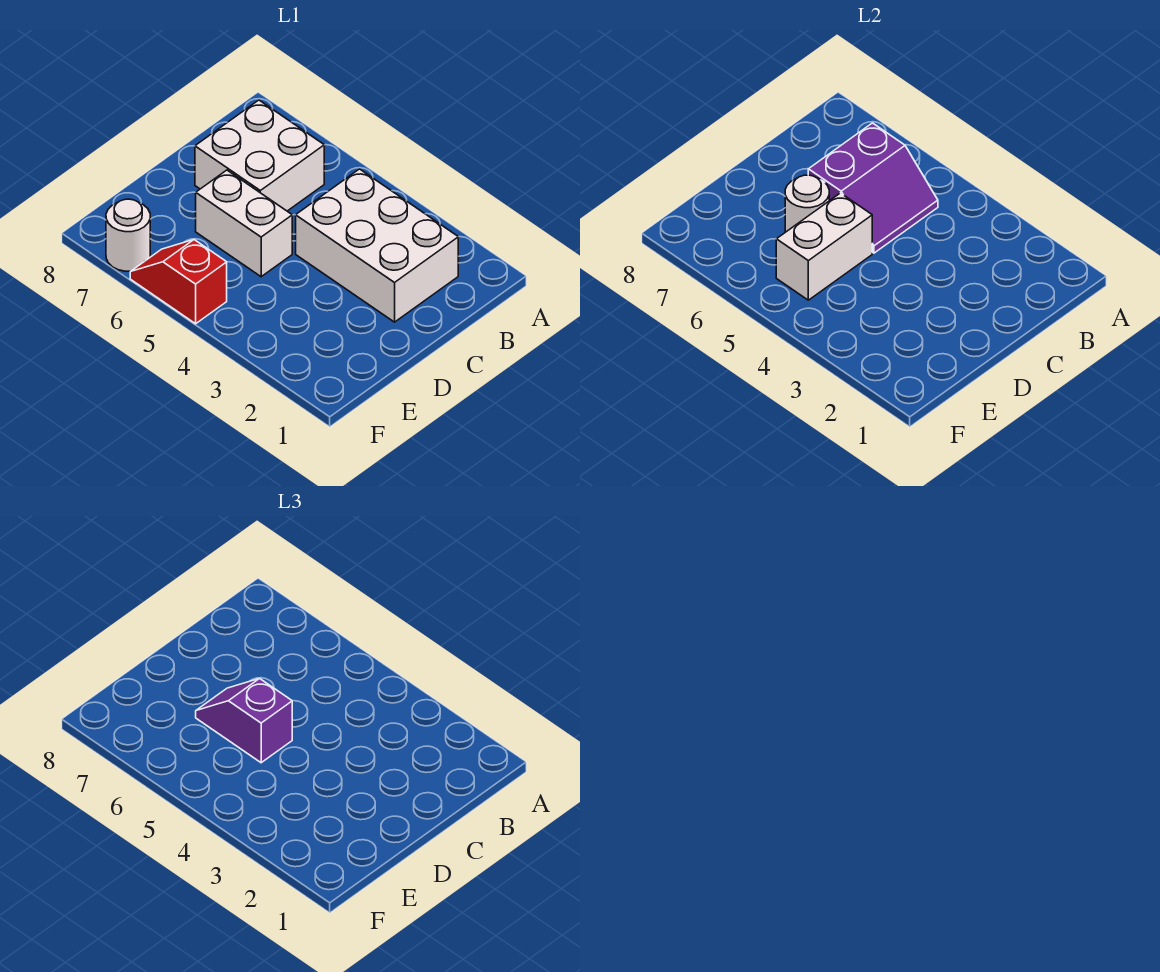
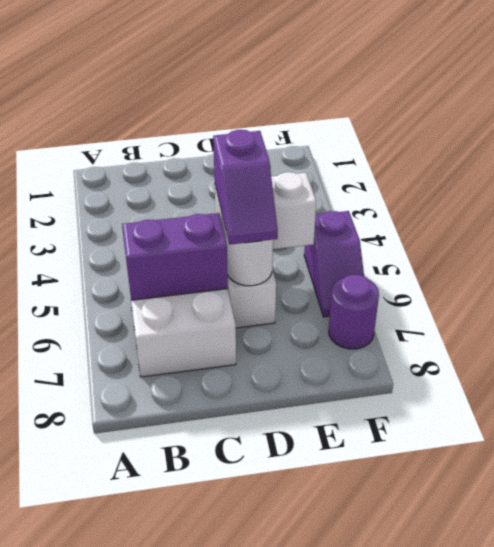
white 2x3 brick [296,169,458,322] -> none
red 1x2 slope [130,240,227,324] -> purple 1x2 slope [304,211,364,317]
white 1x1 round brick [106,199,150,271] -> purple 1x1 round brick [329,275,379,349]

